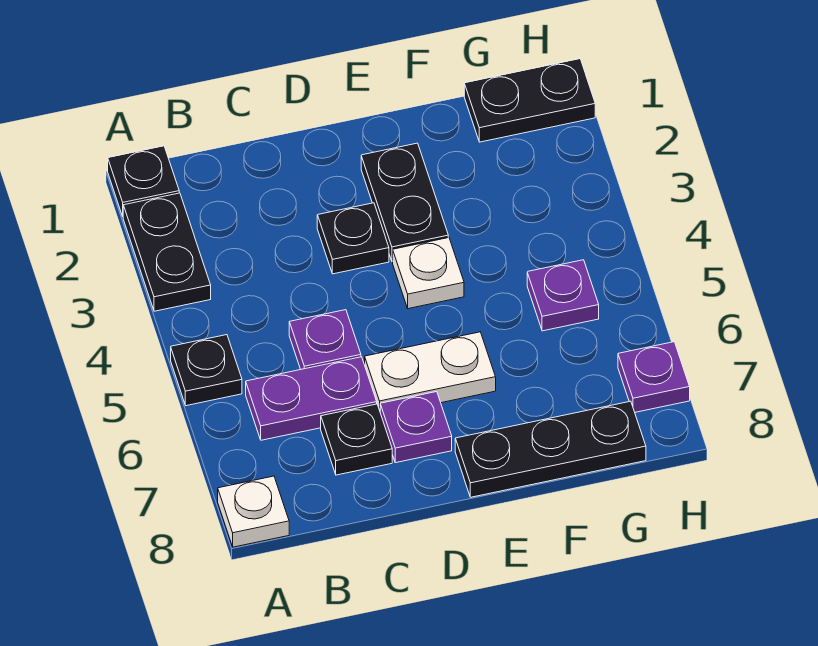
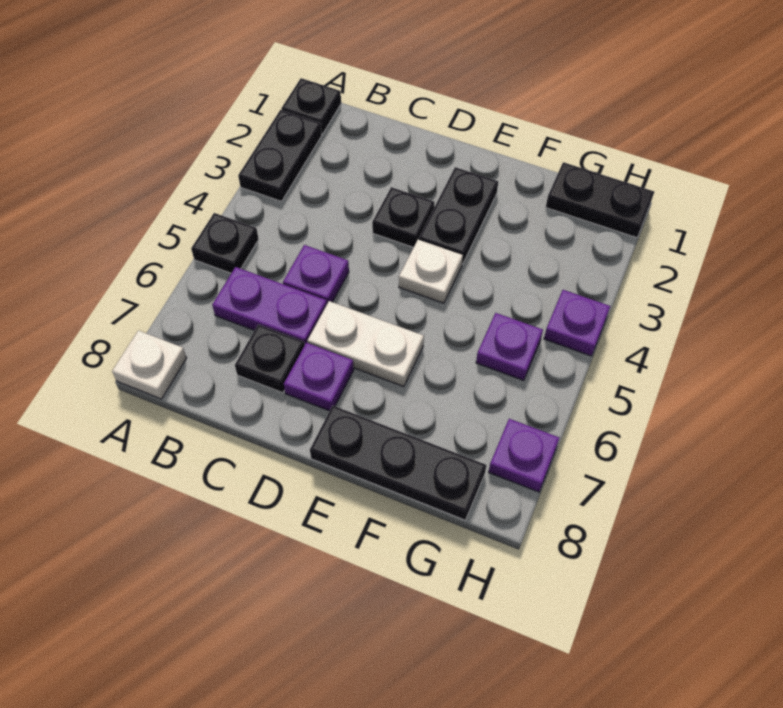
none -> purple 1x1 plate [544,290,610,356]

